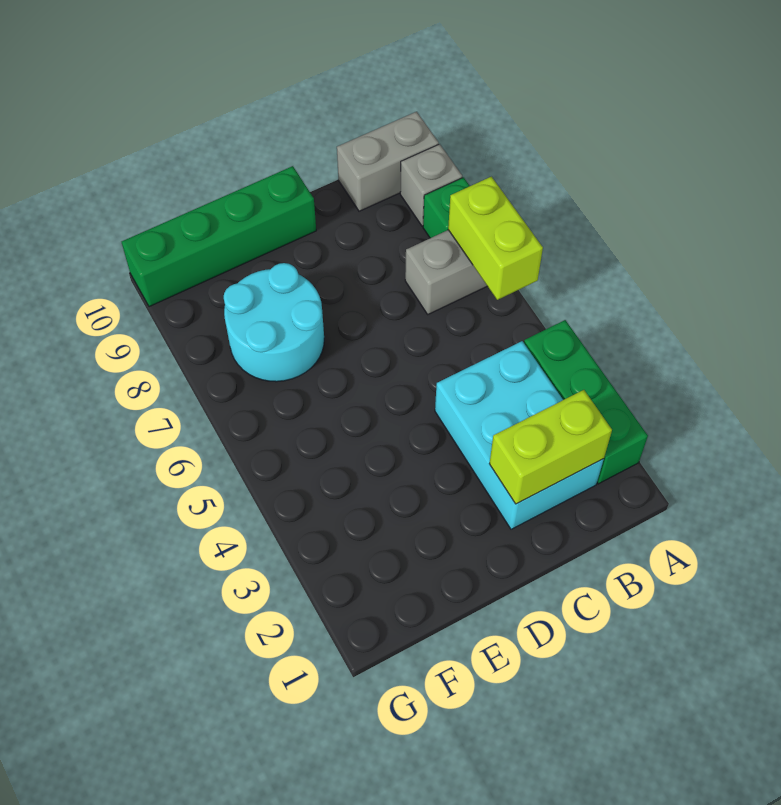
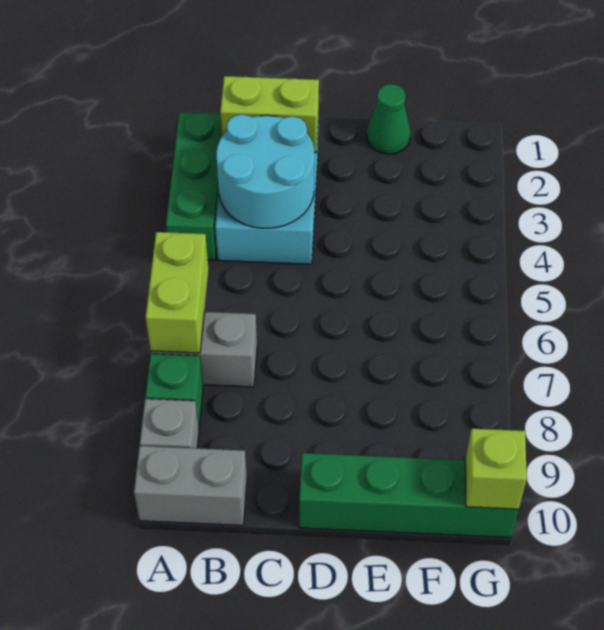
none -> green 1x1 cone [367,84,411,154]
cyan 2x2 round brick [224,263,324,382] -> cyan 2x2 round brick moved to [216,114,315,228]
none -> lime 1x1 brick [465,429,527,509]

